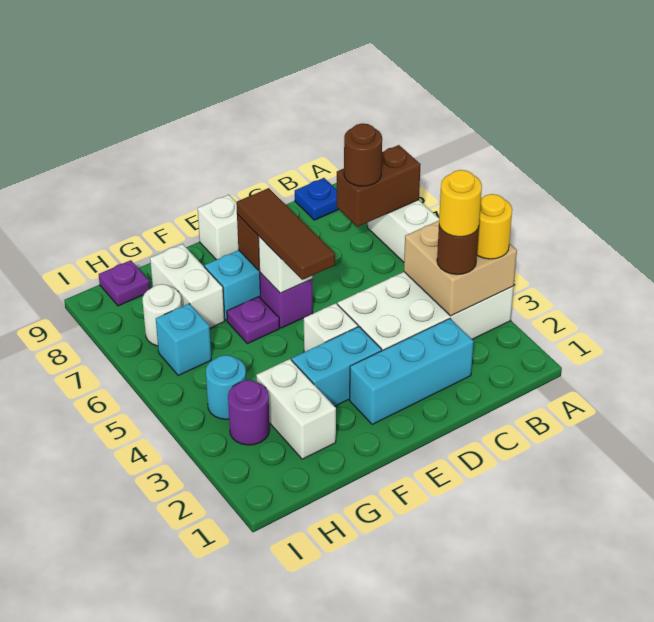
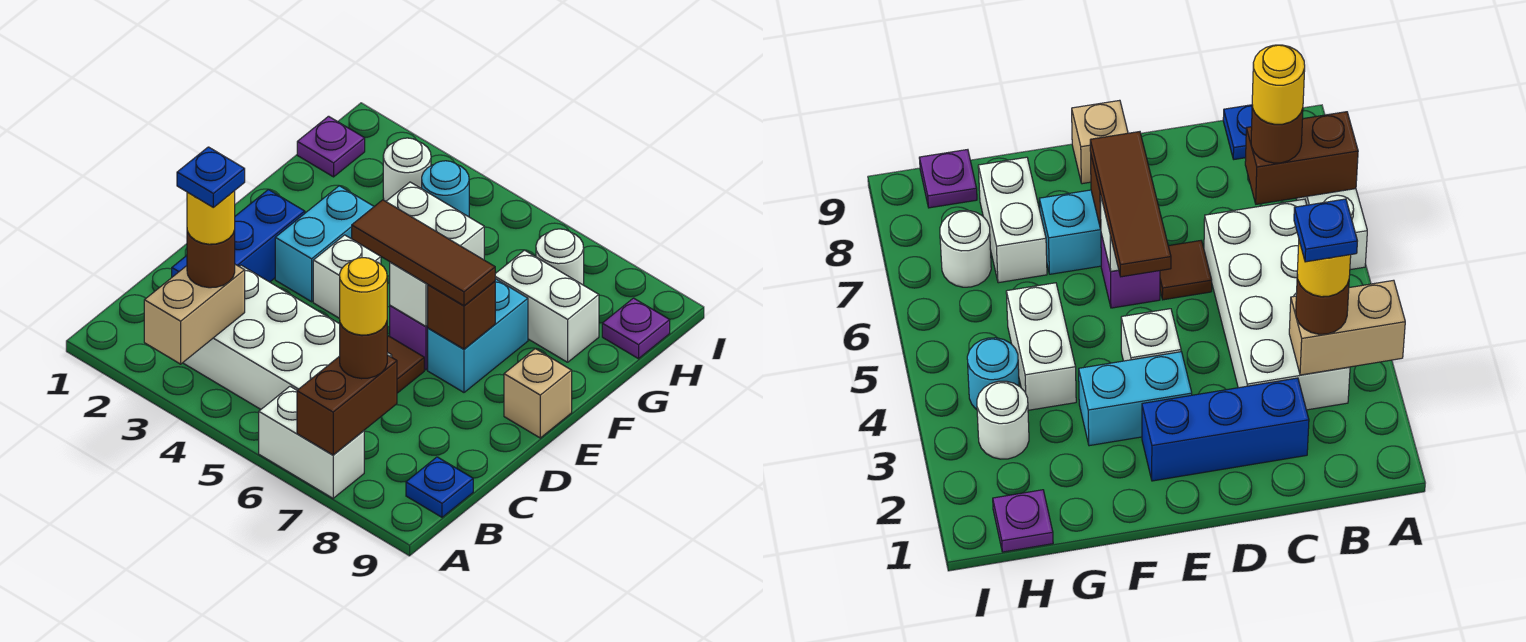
white 2x4 brick [338,272,514,351] -> white 2x4 brick turned to [183,265,392,409]
tan 2x2 brick [404,221,517,316] -> tan 1x2 brick [144,264,245,364]
yellow 1x1 round brick [477,194,512,259] -> yellow 1x1 round brick moved to [340,258,387,335]
none -> blue 1x1 plate [177,147,245,207]
cyan 1x3 brick [350,319,474,425] -> blue 1x3 brick [172,189,305,282]
none -> brown 1x1 tile [387,336,424,393]
white 1x1 brick [198,195,238,260] -> tan 1x1 brick [504,349,572,438]
purple 1x1 plate [227,296,279,344] -> purple 1x1 plate moved to [297,116,365,177]
white 1x2 brick [256,359,336,459] -> white 1x2 brick moved to [386,182,484,260]
purple 1x1 round brick [228,380,270,445] -> white 1x1 round brick [383,138,431,201]
cyan 1x1 brick [156,304,211,375] -> none

